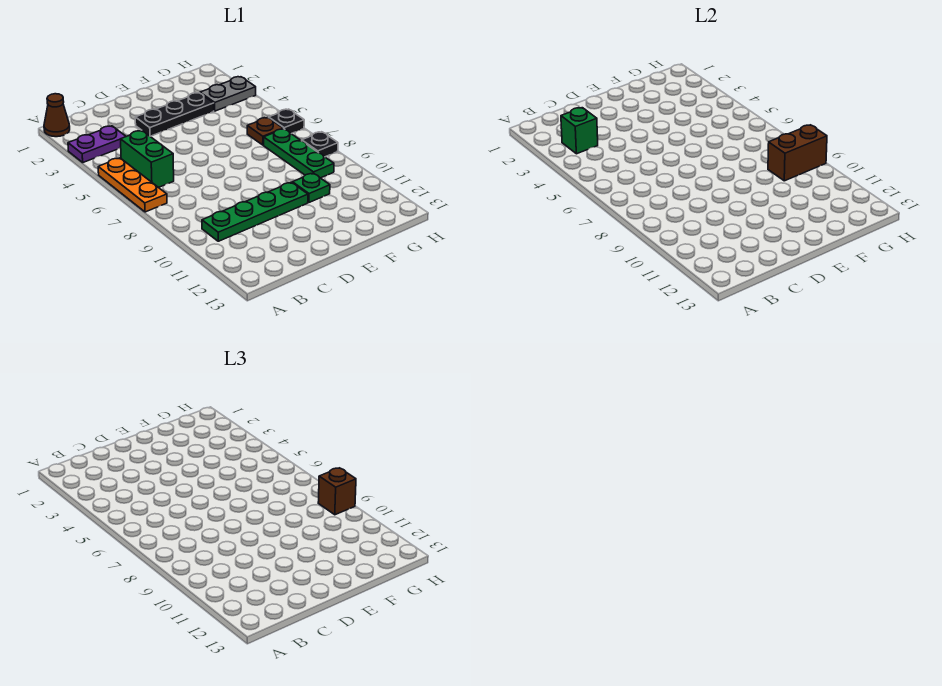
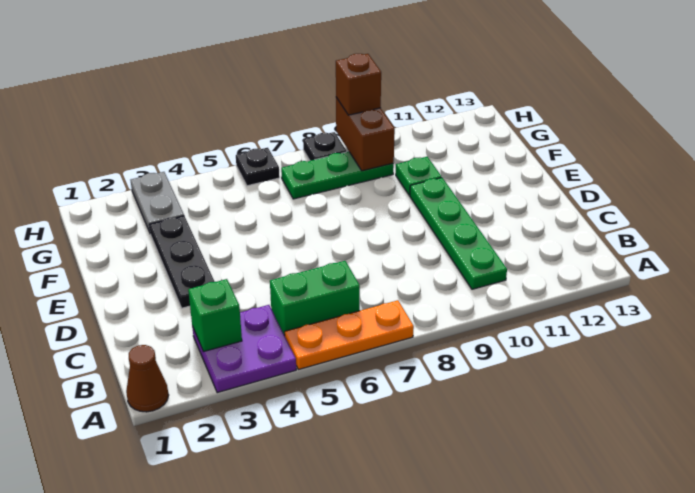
purple 1x2 plate [68,126,126,162] -> purple 2x2 plate [192,305,296,393]
brown 1x1 plate [247,118,283,145] -> none

